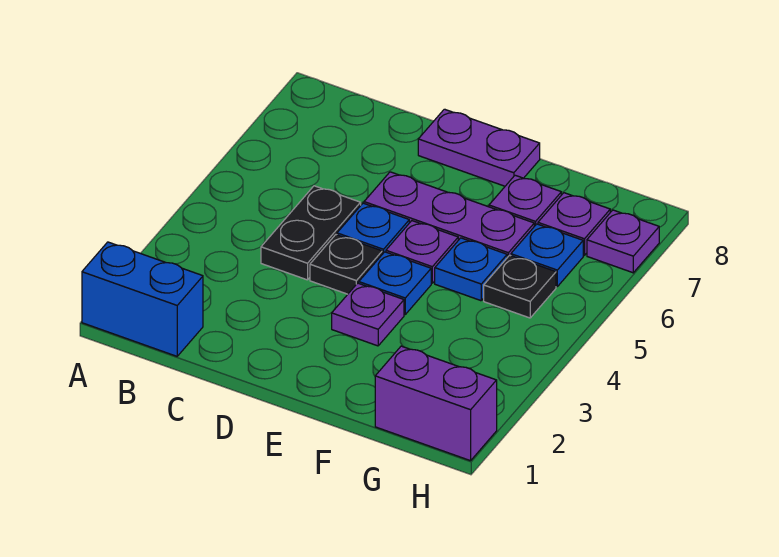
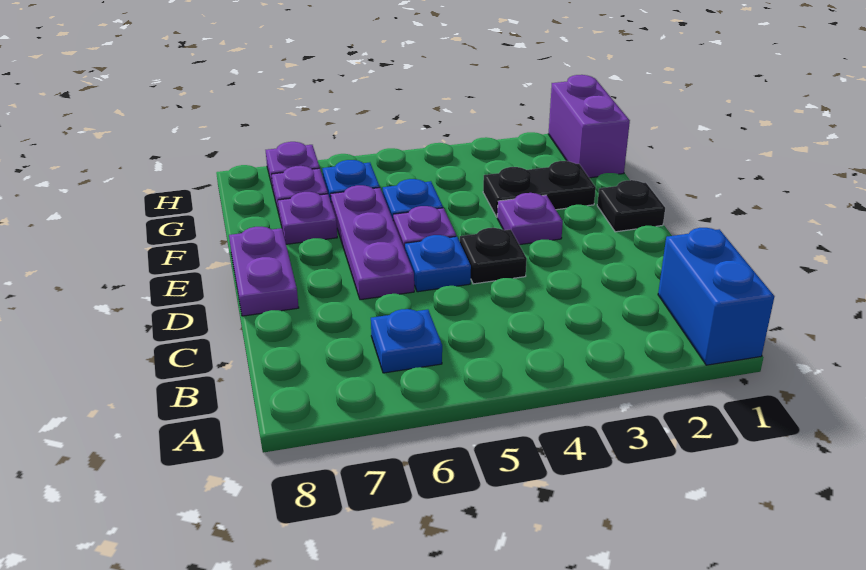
black 1x2 plate [261,186,361,280] -> black 1x2 plate moved to [483,161,596,217]
blue 1x1 plate [359,252,431,314] -> blue 1x1 plate moved to [371,309,442,373]
black 1x1 plate [484,255,556,318] -> black 1x1 plate moved to [597,180,665,232]

